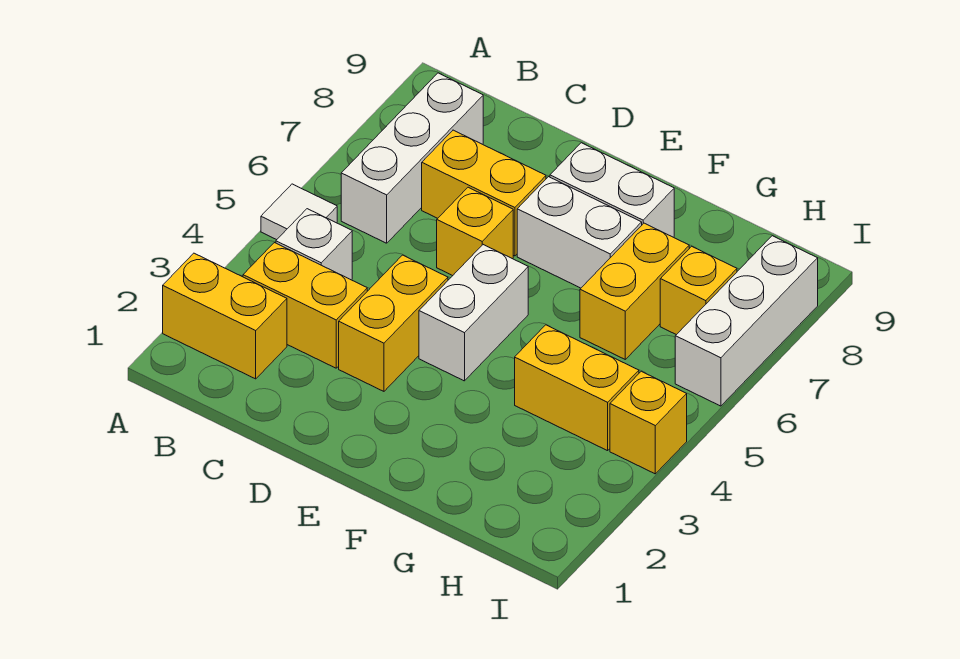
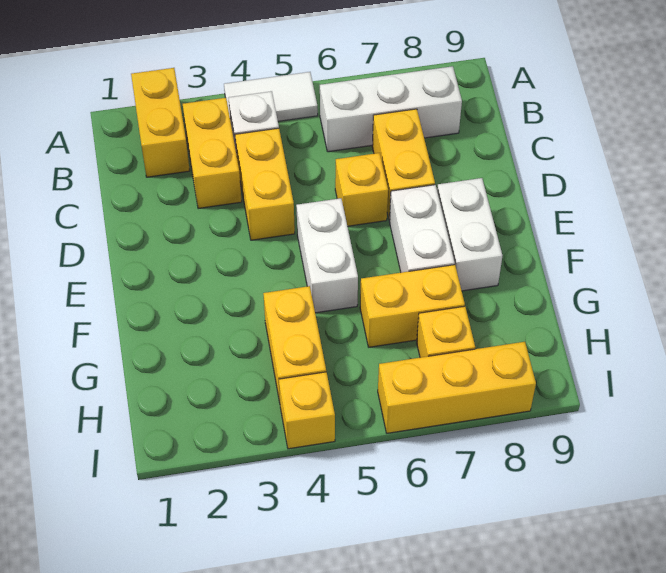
white 1x1 tile [261,184,337,240] -> white 1x2 tile [224,72,318,121]
yellow 1x2 brick [339,255,448,391] -> yellow 1x2 brick turned to [235,128,295,240]
white 1x2 brick [419,245,528,381] -> white 1x2 brick turned to [296,198,358,313]
white 1x3 brick [675,236,818,406] -> yellow 1x3 brick [378,342,536,433]

